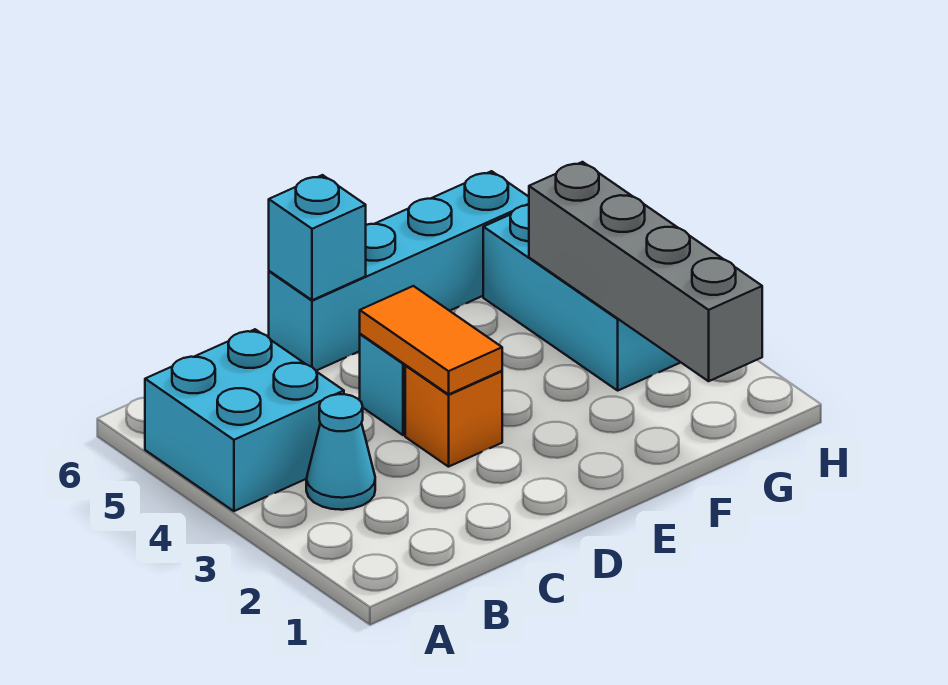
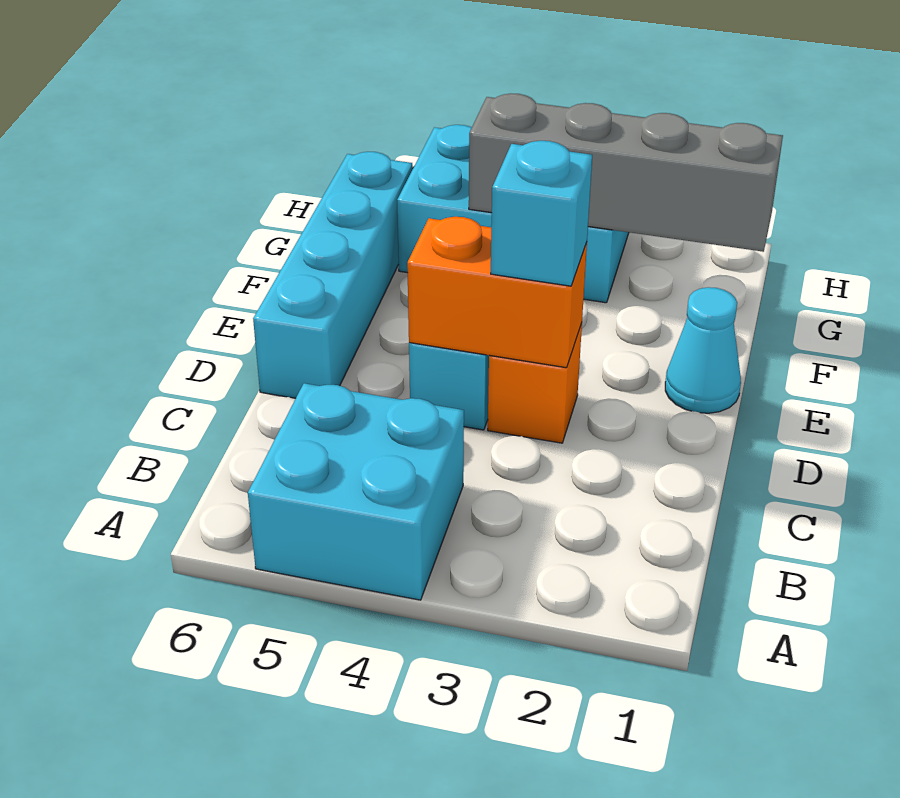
cyan 1x1 cone [306,394,375,510] -> cyan 1x1 cone moved to [665,287,741,413]
orange 1x2 tile [360,286,502,394] -> orange 1x2 brick [407,217,587,368]
cyan 1x1 brick [269,175,366,300] -> cyan 1x1 brick moved to [491,141,592,286]

